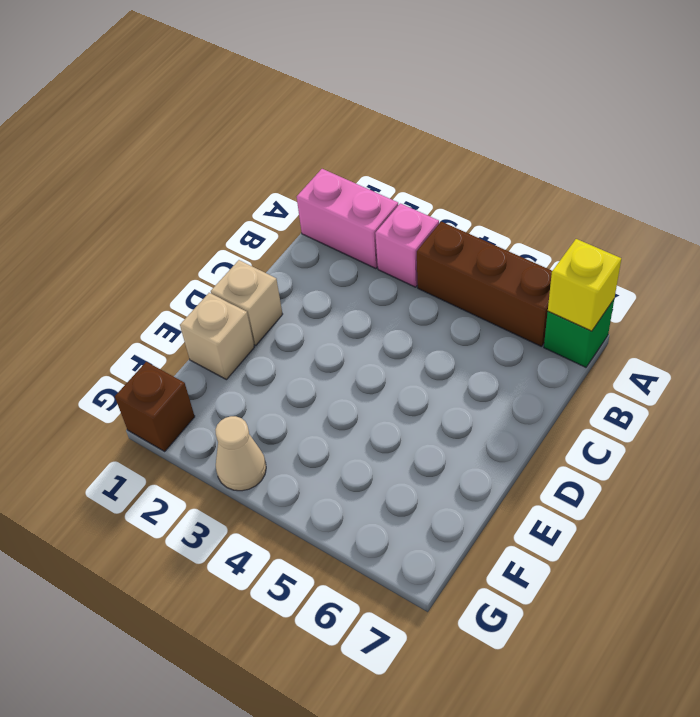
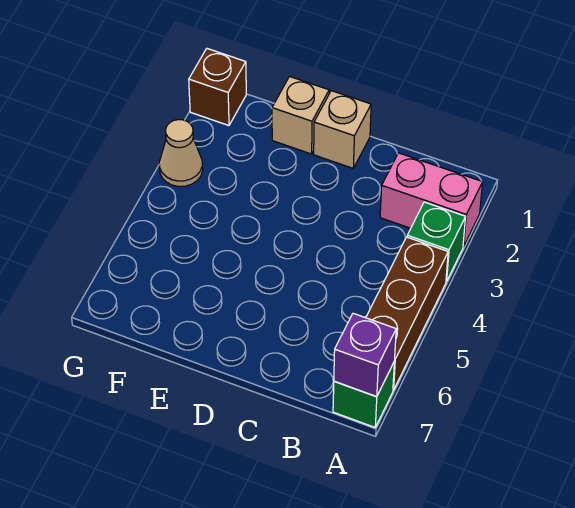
pink 1x2 brick [297,169,398,269] -> pink 1x2 brick turned to [380,153,483,247]
pink 1x1 brick [375,203,439,287] -> green 1x1 brick [407,202,466,282]
yellow 1x1 brick [548,239,621,331] -> purple 1x1 brick [334,313,396,397]

